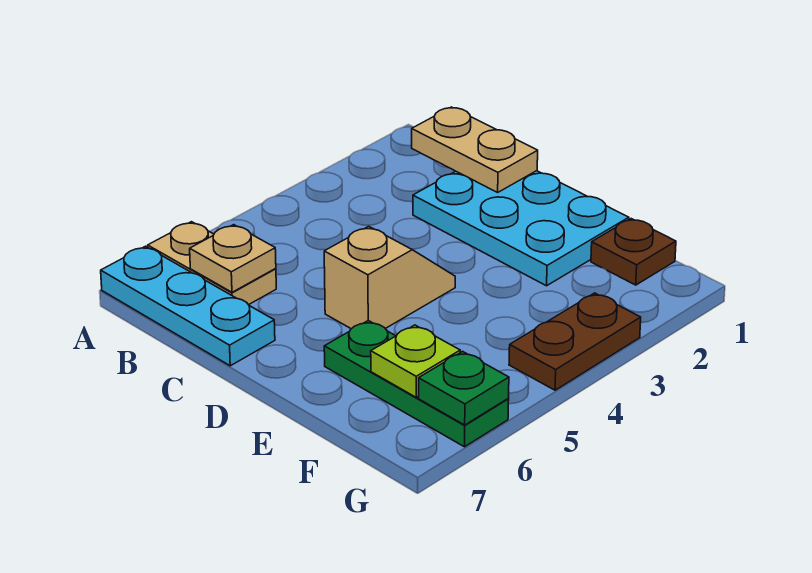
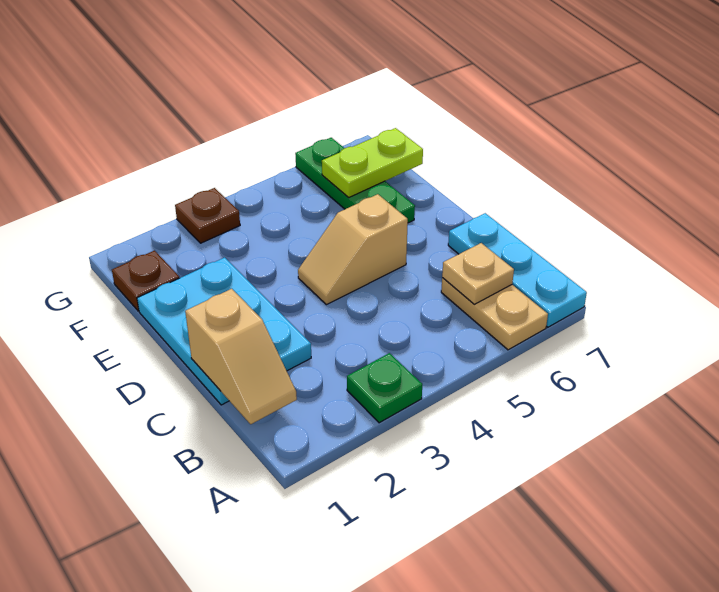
tan 1x2 plate [412,107,538,192] -> tan 1x2 slope [185,289,297,424]
lime 1x1 plate [371,325,460,397] -> lime 1x2 plate [322,128,423,198]
brown 1x2 plate [509,293,641,390] -> brown 1x1 plate [175,188,240,243]
green 1x1 plate [419,351,509,425] -> green 1x1 plate moved to [347,353,422,423]

